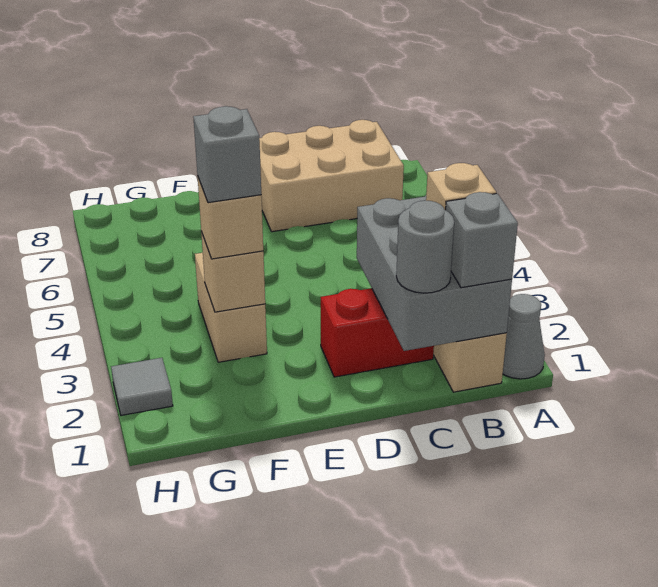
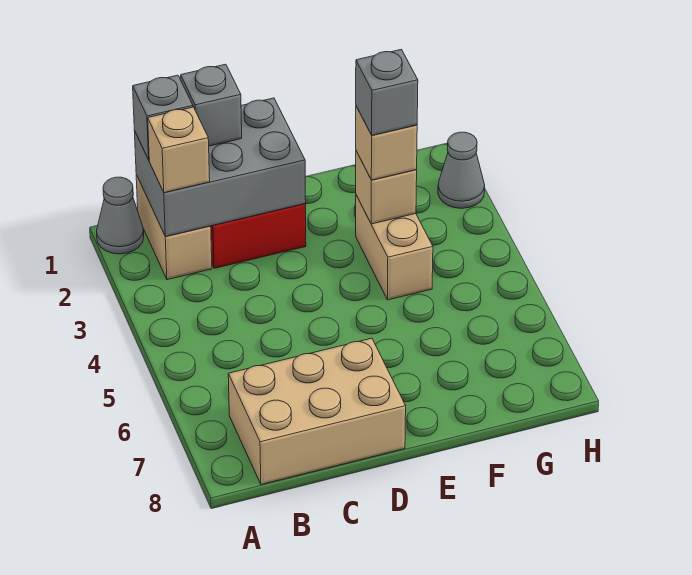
grey 2x3 brick [357,196,512,351] -> grey 2x3 brick turned to [134,98,306,236]
grey 1x1 round brick [396,201,454,293] -> grey 1x1 brick [181,64,242,146]
grey 1x1 tile [111,358,173,415] -> grey 1x1 cone [438,132,485,208]

